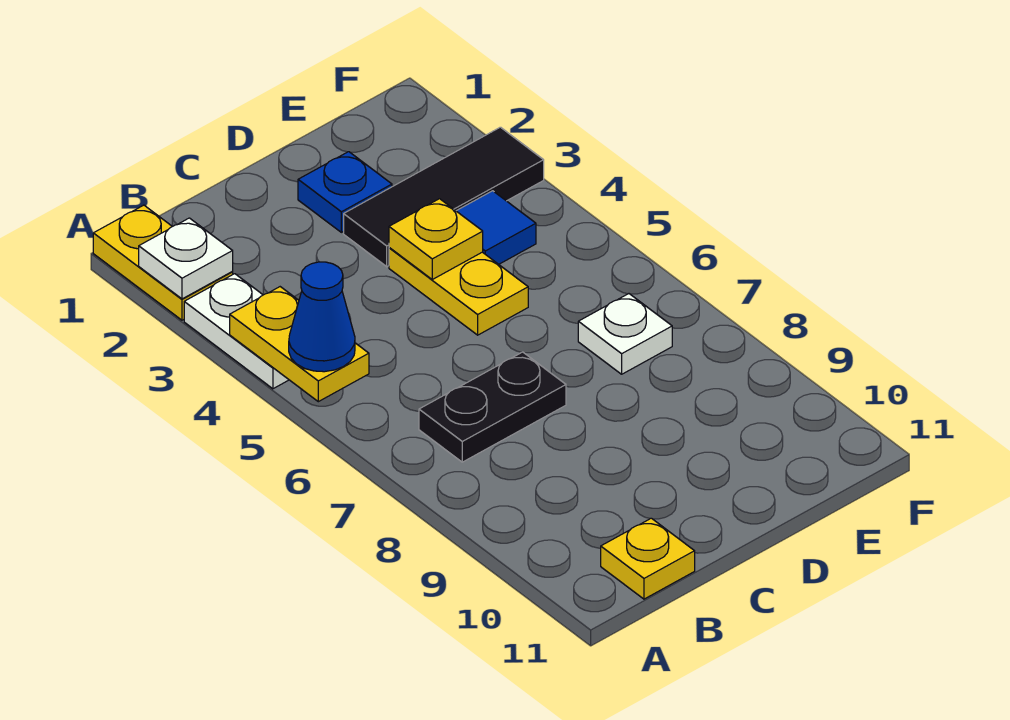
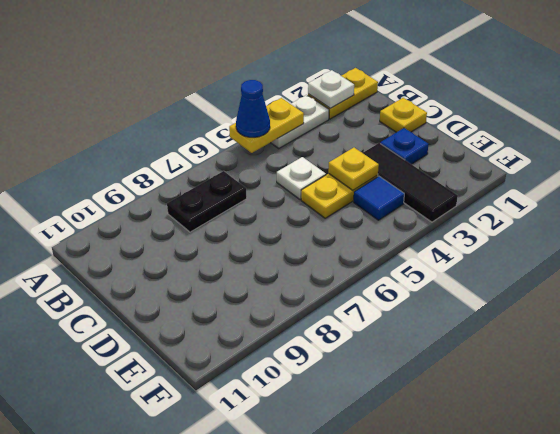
black 1x2 plate [419,352,566,462] -> black 1x2 plate turned to [167,171,247,232]
yellow 1x1 plate [601,518,695,599] -> yellow 1x1 plate moved to [380,98,427,132]
white 1x1 plate [578,294,672,374] -> white 1x1 plate moved to [277,157,326,200]

